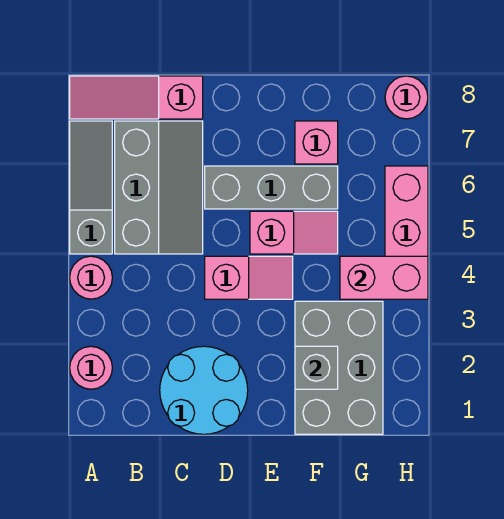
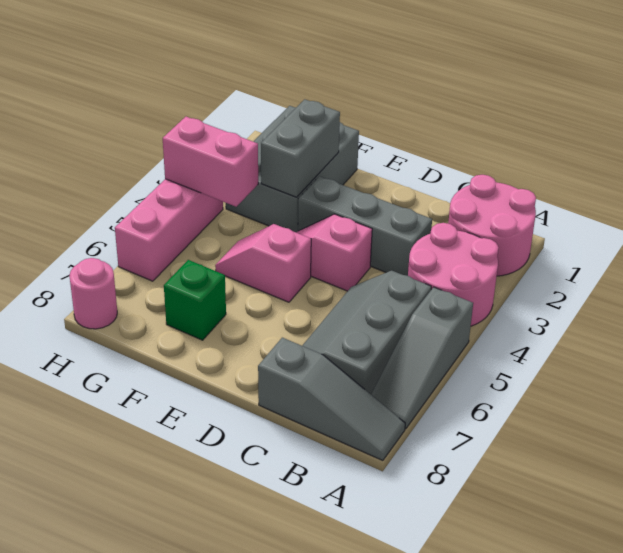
pink 1x1 round brick [70,346,112,389] -> pink 2x2 round brick [448,175,536,276]
pink 1x1 round brick [70,256,112,299] -> pink 2x2 round brick [408,223,499,326]
pink 1x3 slope [70,76,203,119] -> grey 1x3 slope [258,338,405,461]
cyan 2x2 round brick [160,346,248,434] -> none
grey 1x3 brick [205,166,338,209] -> grey 1x3 brick moved to [298,176,432,276]
grey 1x1 brick [295,346,338,389] -> grey 1x2 brick [261,99,340,197]
pink 1x1 brick [295,121,338,164] -> green 1x1 brick [164,260,226,340]

